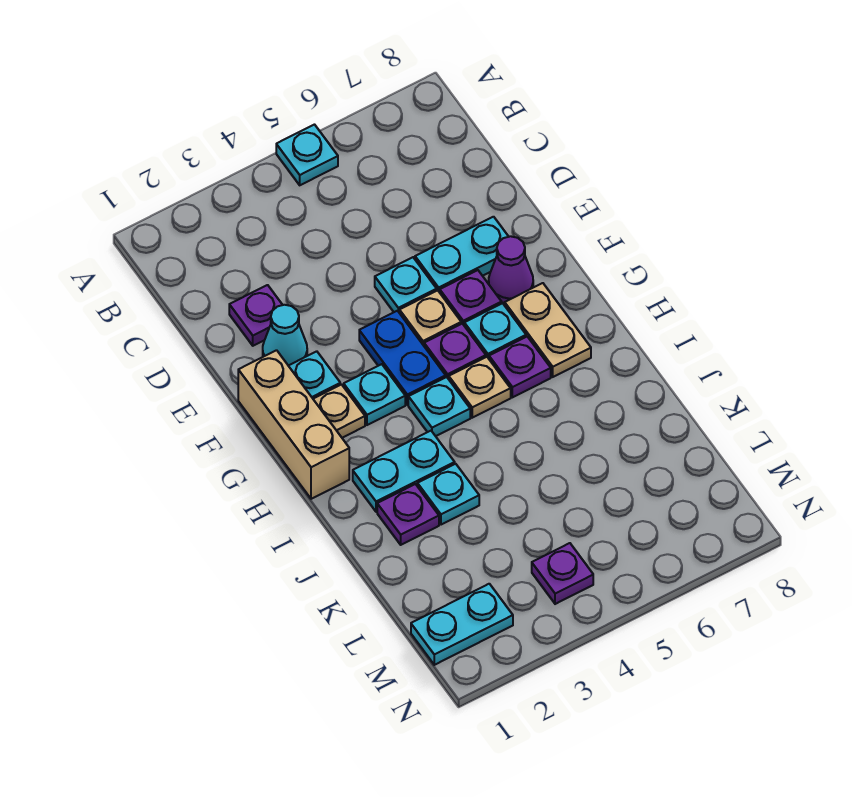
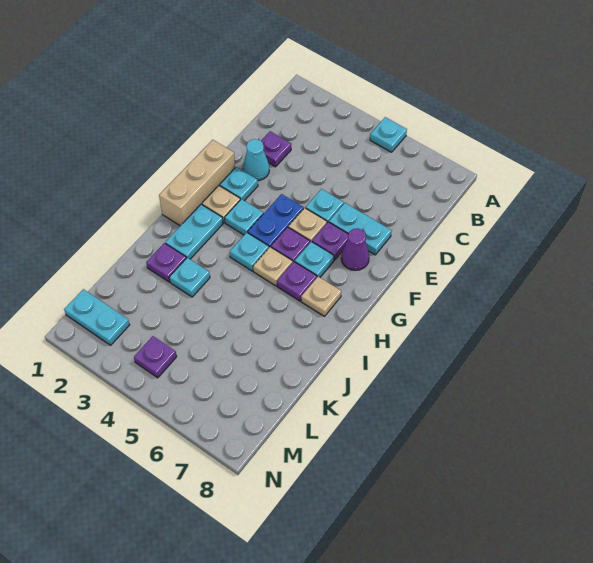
tan 1x2 plate [505,283,591,377] -> tan 1x1 plate [301,277,341,316]
cyan 1x2 plate [353,431,455,512] -> cyan 1x2 plate turned to [165,204,223,259]

